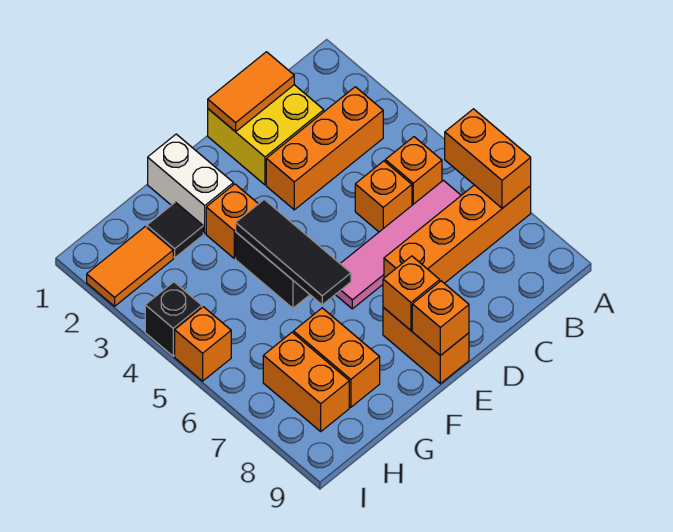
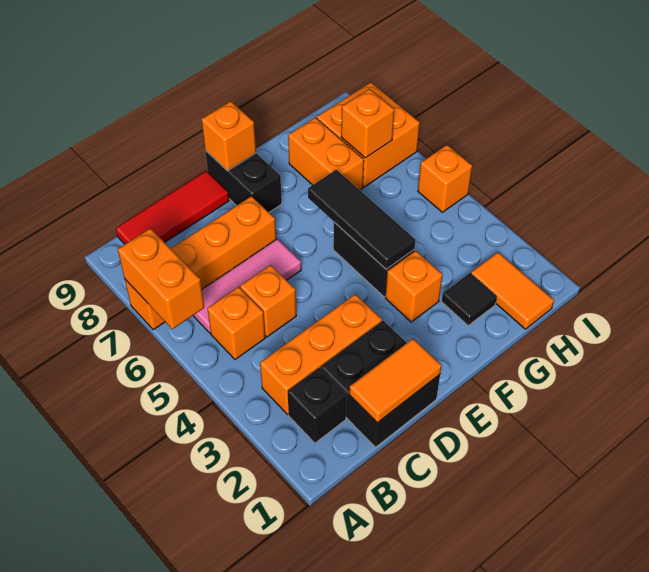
pink 1x4 tile [335,180,461,309] -> pink 1x3 tile [193,239,301,333]
none -> red 1x3 tile [116,171,229,244]
yellow 2x2 brick [208,85,324,185] -> black 2x2 brick [321,321,440,447]
orange 1x2 brick [383,308,469,384] -> black 1x2 brick [205,150,282,212]
orange 1x1 brick [383,256,440,330] -> orange 1x1 brick moved to [341,89,394,158]
white 1x2 brick [148,134,233,233] -> none
orange 1x2 tile [87,226,173,306] -> orange 1x2 tile turned to [471,252,554,329]
orange 1x2 brick [263,332,349,431] -> orange 2x2 brick [317,82,420,187]
black 1x1 brick [145,282,202,356] -> black 1x1 brick moved to [288,368,346,443]

